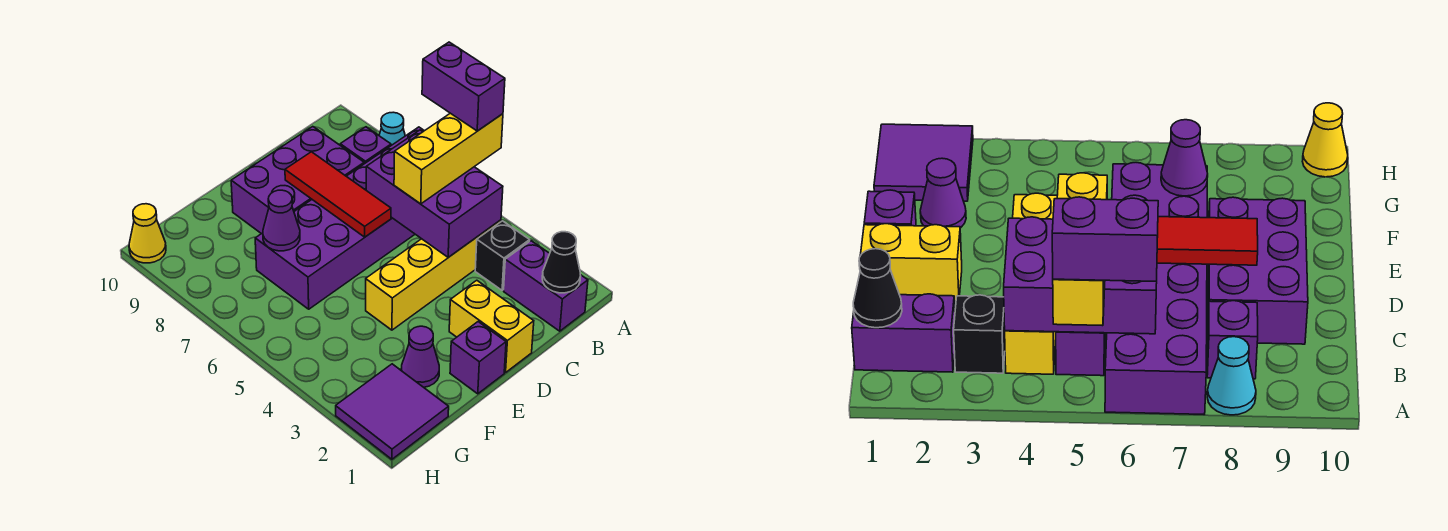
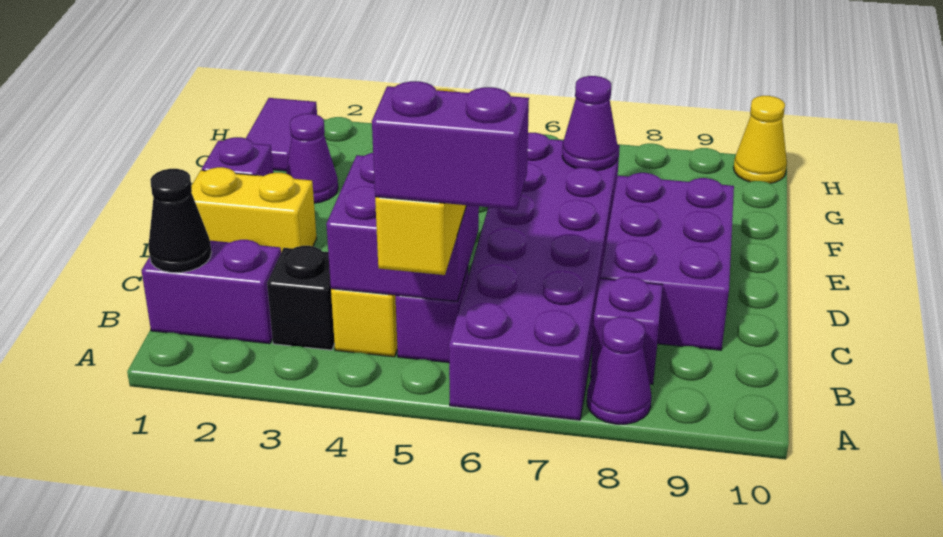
cyan 1x1 cone [379,112,405,145] -> purple 1x1 cone [587,317,651,424]
purple 2x3 brick [366,130,503,257] -> purple 2x2 brick [326,153,479,301]
red 1x3 tile [285,152,391,237] -> none
purple 2x2 tile [336,364,449,459] -> purple 1x2 tile [246,98,317,171]

